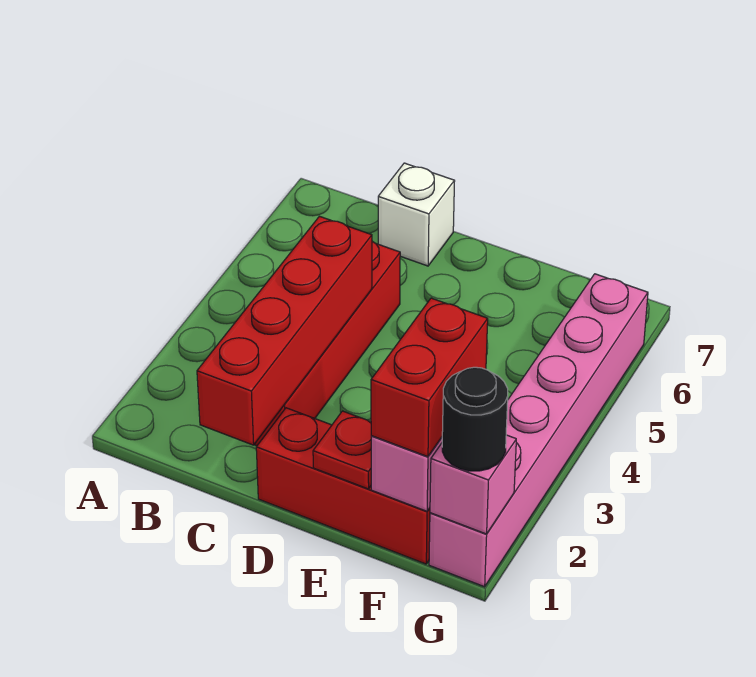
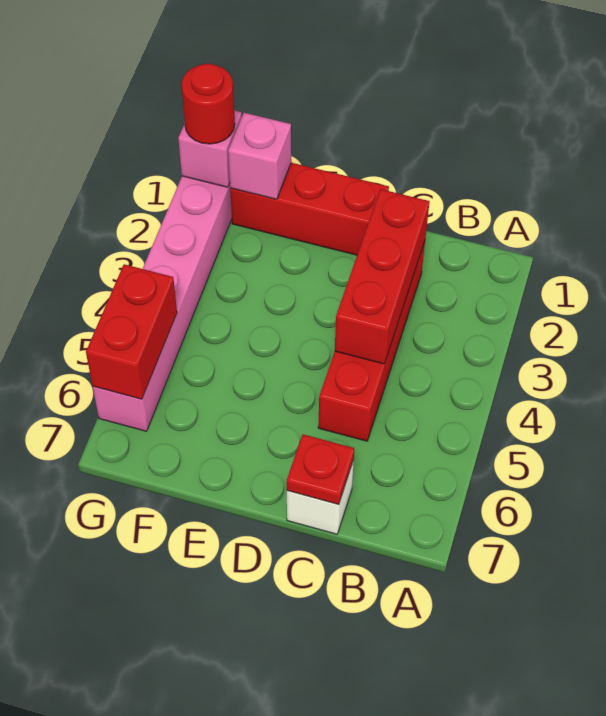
red 1x4 brick [197,216,372,445] -> red 1x3 brick [335,189,430,364]
red 1x1 plate [313,411,371,489] -> red 1x1 plate moved to [287,434,354,505]
red 1x2 brick [371,298,488,457] -> red 1x2 brick moved to [86,264,177,399]
black 1x1 round brick [442,367,508,471] -> red 1x1 round brick [182,64,235,144]

